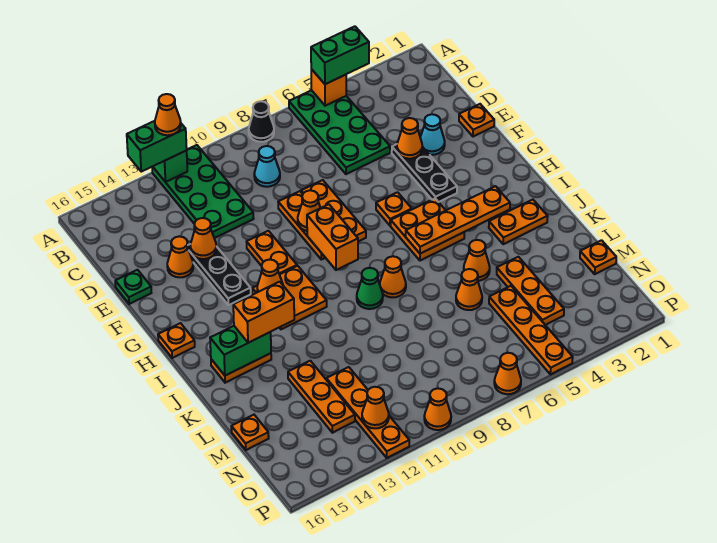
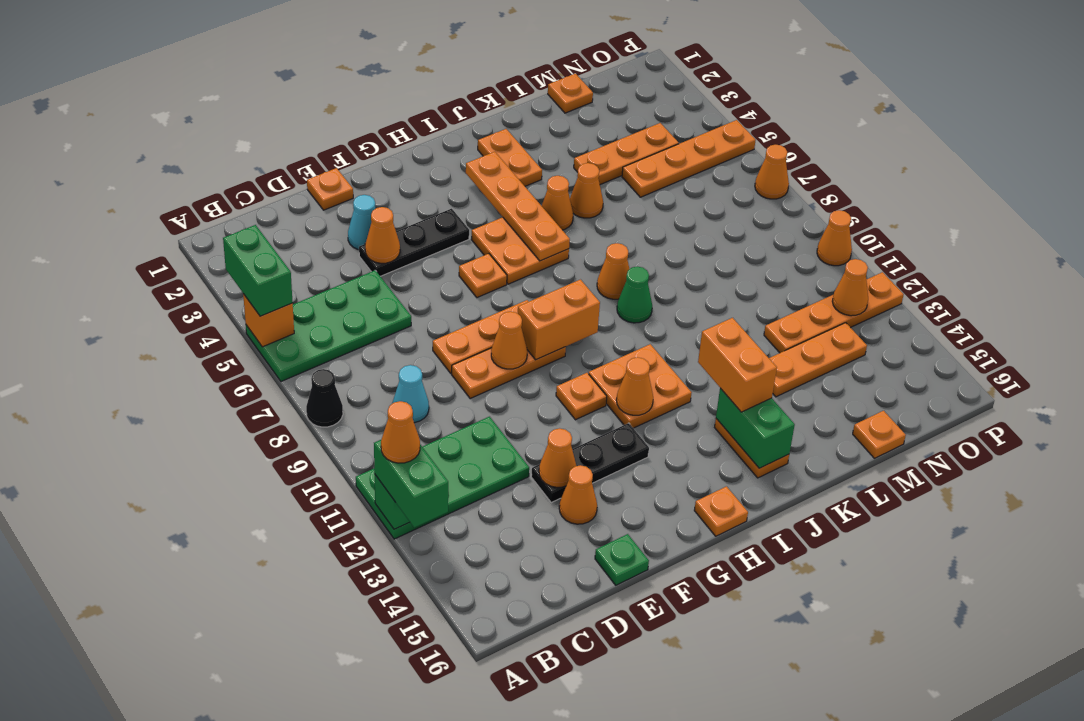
orange 1x2 plate [247,231,297,274] -> orange 1x1 plate [556,373,607,420]
orange 1x1 cone [456,269,482,310] -> orange 1x1 cone moved to [542,176,573,230]

